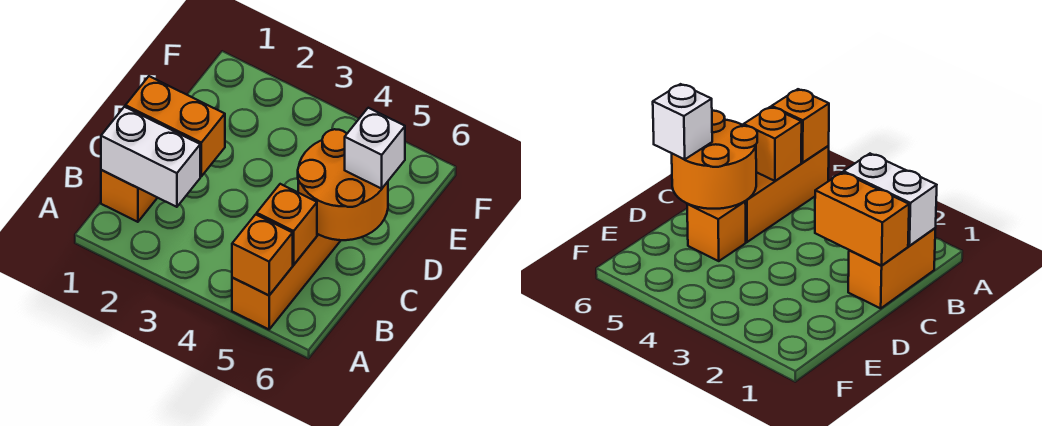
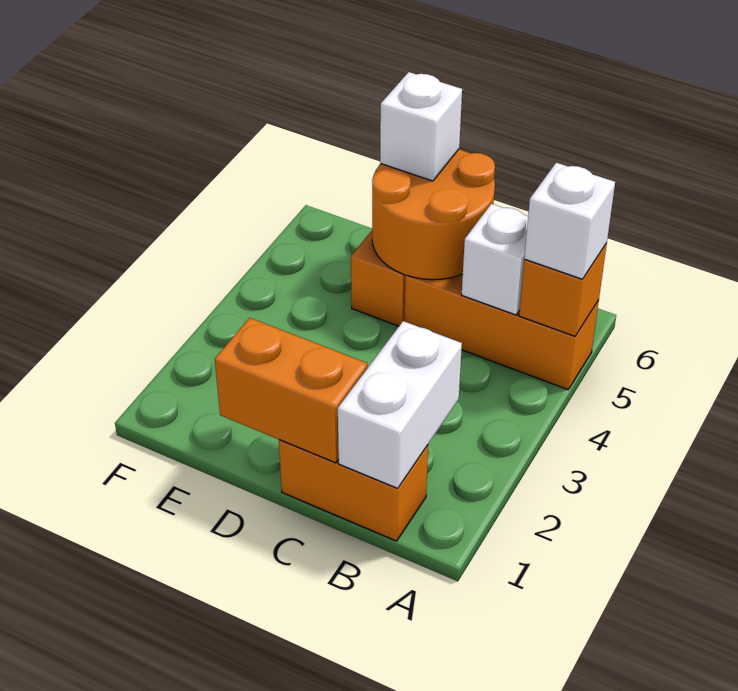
none -> white 1x1 brick [524,163,615,279]
orange 1x1 brick [257,184,317,265] -> white 1x1 brick [462,204,528,315]
orange 1x2 brick [125,76,225,176] -> orange 1x2 brick turned to [215,318,367,463]

